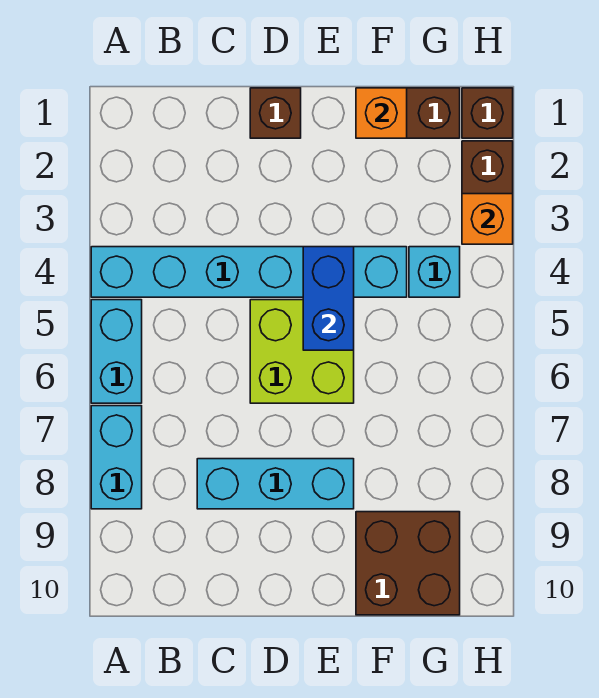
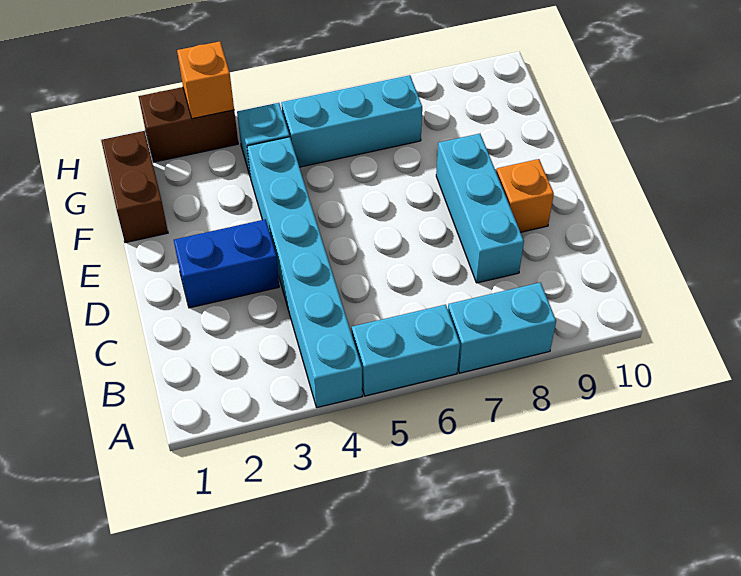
brown 1x1 brick [250,88,301,138] -> none
lime 2x2 brick [250,300,354,403] -> none
blue 1x2 brick [303,247,354,350] -> blue 1x2 brick moved to [174,219,279,308]
orange 1x1 brick [356,88,407,138] -> orange 1x1 brick moved to [496,159,554,232]
brown 2x2 brick [356,512,460,615] -> none
none -> cyan 1x3 brick [281,75,422,167]
brown 1x1 brick [462,88,513,138] -> none

